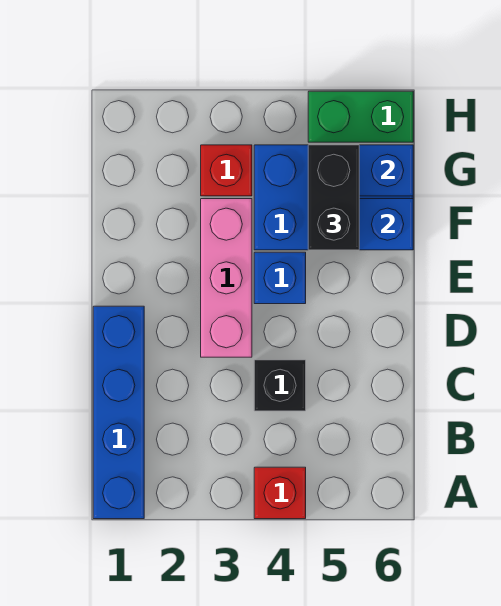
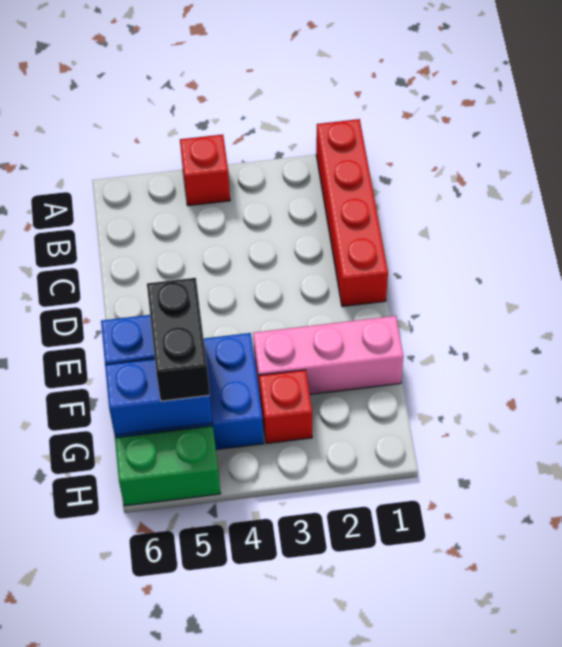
blue 1x4 brick [93,306,144,519] -> red 1x4 brick [316,119,388,307]
black 1x1 brick [254,360,306,411] -> none
pink 1x3 brick [201,199,252,357] -> pink 1x3 brick turned to [253,316,404,396]
blue 1x1 brick [254,252,306,304] -> none

